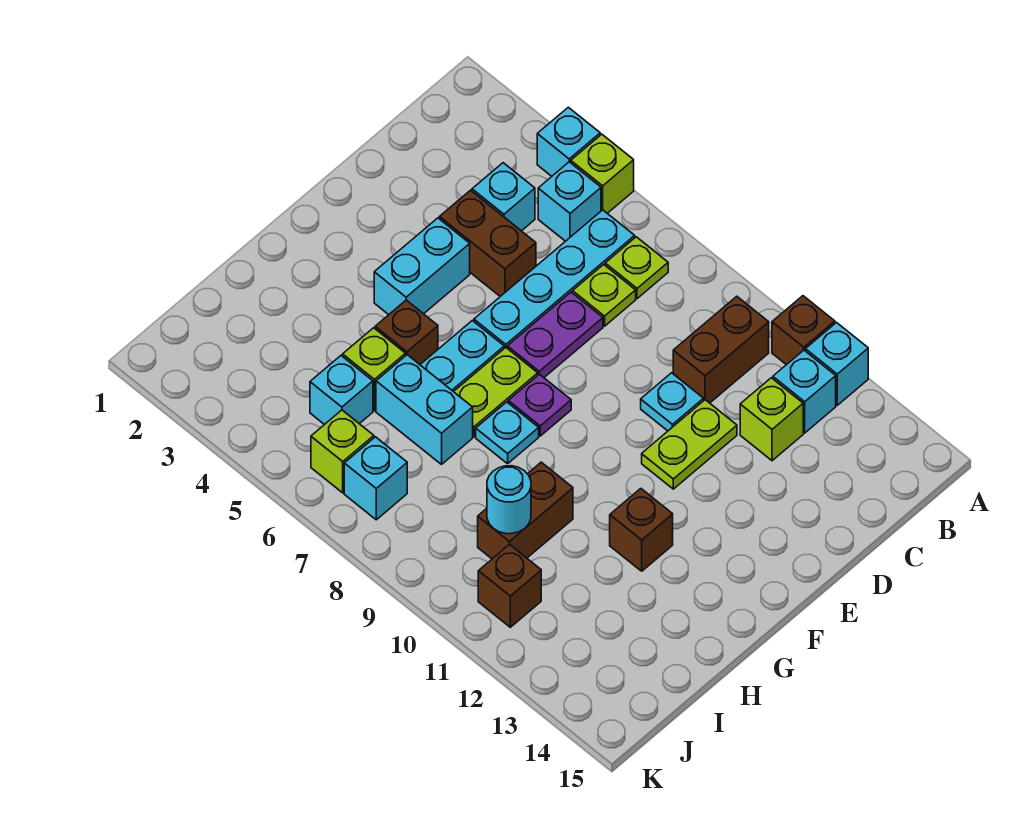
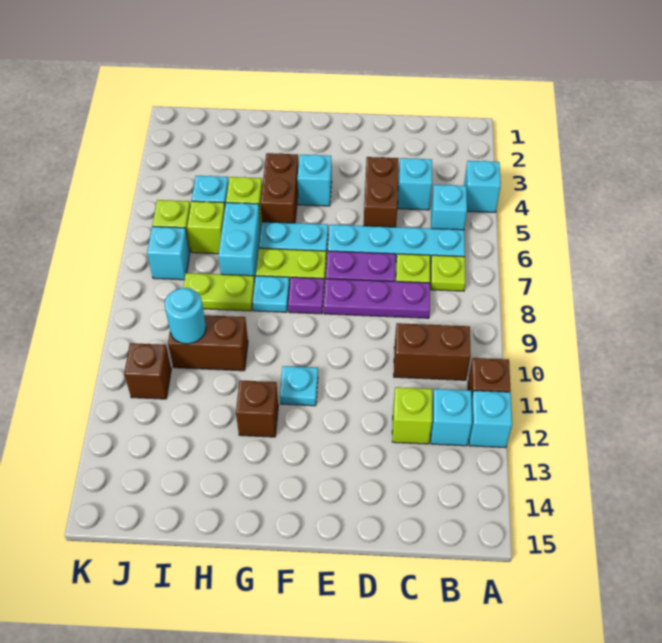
lime 1x1 brick [571,134,634,213] -> lime 1x1 brick moved to [187,201,225,254]
none -> purple 1x3 plate [324,279,430,318]
cyan 1x1 plate [641,373,704,431] -> cyan 1x1 plate moved to [280,366,318,406]
lime 1x2 plate [642,400,737,489] -> lime 1x2 plate moved to [183,273,255,311]
cyan 1x2 brick [374,218,470,315] -> cyan 1x1 brick [297,155,332,206]
brown 1x1 brick [375,300,438,364] -> brown 1x2 brick [261,153,299,223]

